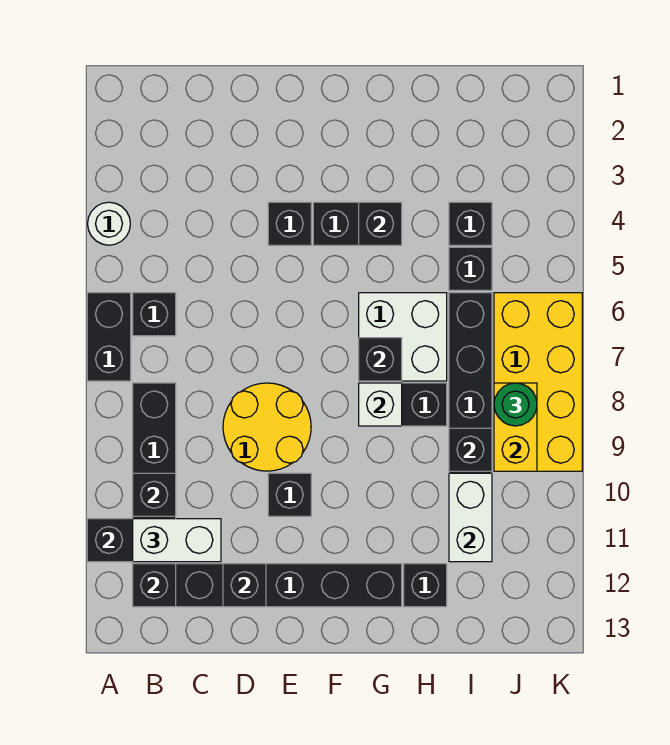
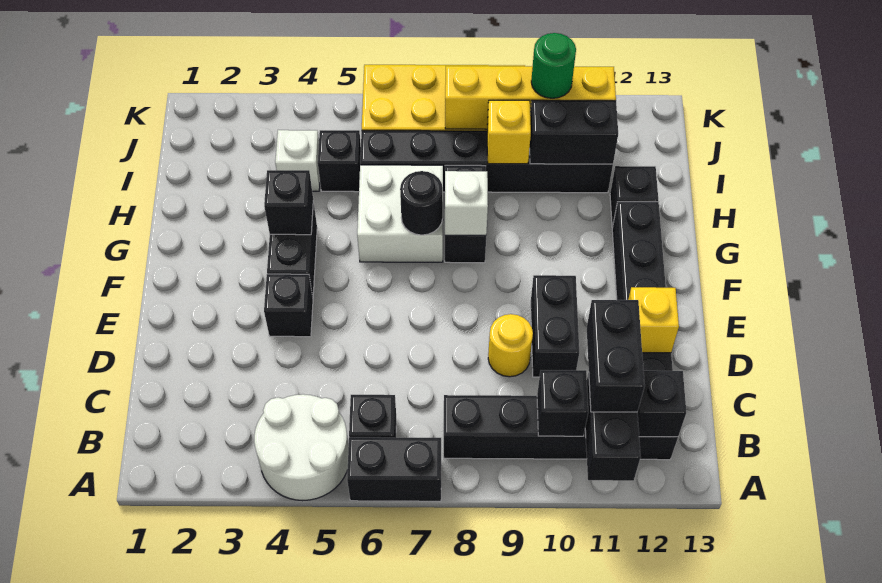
white 1x1 round brick [88,202,130,245] -> white 2x2 round brick [254,394,349,501]
white 1x2 brick [133,519,221,562] -> black 1x2 brick [587,300,645,412]
yellow 2x2 round brick [223,383,311,471] -> yellow 1x1 round brick [488,314,533,377]
black 1x1 brick [223,564,266,607] -> yellow 1x1 brick [628,287,679,353]
black 1x1 brick [268,473,311,516] -> black 1x2 brick [531,275,579,377]
black 1x1 brick [359,338,402,381] -> black 1x1 round brick [400,171,443,235]
black 1x1 brick [449,202,492,245] -> white 1x1 brick [275,130,320,191]
black 1x1 brick [449,428,492,471] -> yellow 1x1 brick [487,100,531,164]
white 1x2 brick [449,473,492,562] -> black 1x2 brick [530,100,618,164]
yellow 1x2 brick [494,383,537,471] -> yellow 1x4 brick [445,66,616,129]
green 1x1 round brick [494,383,537,426] -> green 1x1 round brick moved to [531,33,576,98]

